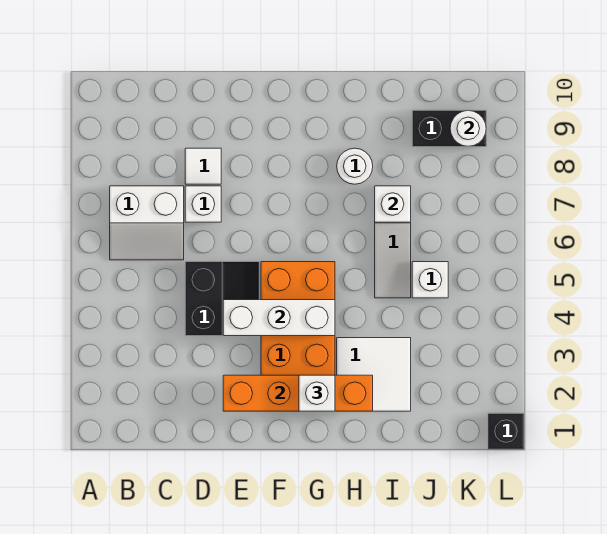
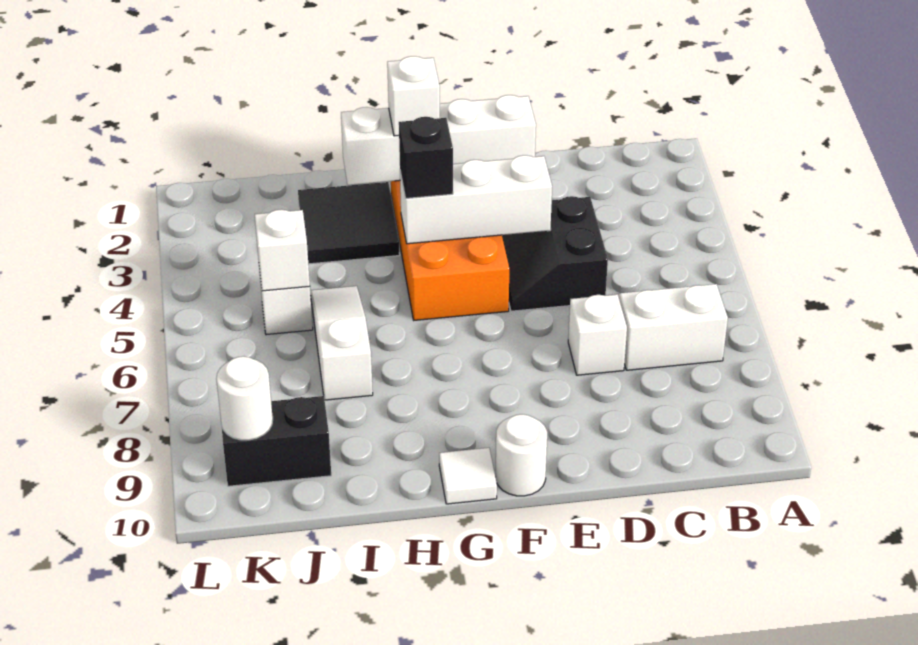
white 1x1 tile [185,148,221,184] -> white 1x1 tile moved to [439,448,497,504]
orange 1x4 brick [223,375,373,411] -> white 1x4 brick [341,95,536,185]
white 2x2 tile [337,338,411,411] -> black 2x2 tile [298,182,400,264]
white 1x1 round brick [337,148,373,184] -> white 1x1 round brick moved to [495,414,547,496]
white 1x1 brick [375,186,411,222] -> white 1x1 brick moved to [255,209,310,291]
black 1x1 brick [488,413,524,449] -> black 1x1 brick moved to [399,117,453,198]

